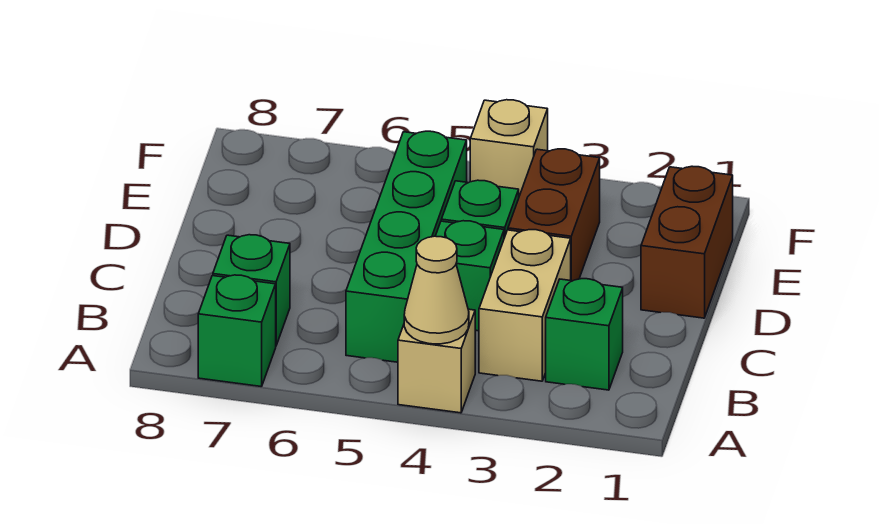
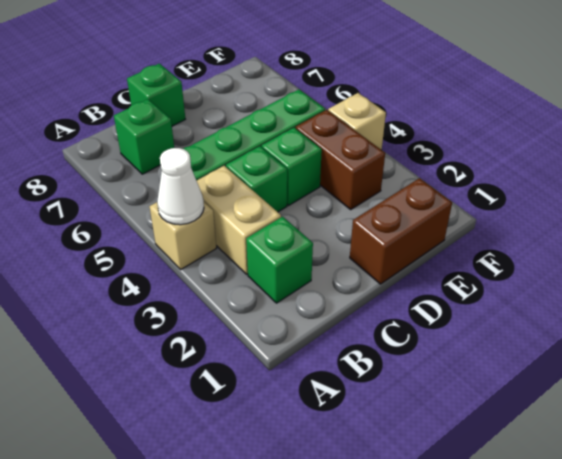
tan 1x1 cone [404,236,469,344] -> white 1x1 cone [157,148,204,225]
green 1x1 brick [198,275,276,387] -> green 1x1 brick moved to [127,64,185,126]
tan 1x2 brick [479,230,571,381] -> tan 1x2 brick turned to [197,166,281,274]
brown 1x2 brick [508,149,600,281] -> brown 1x2 brick turned to [296,110,385,209]

